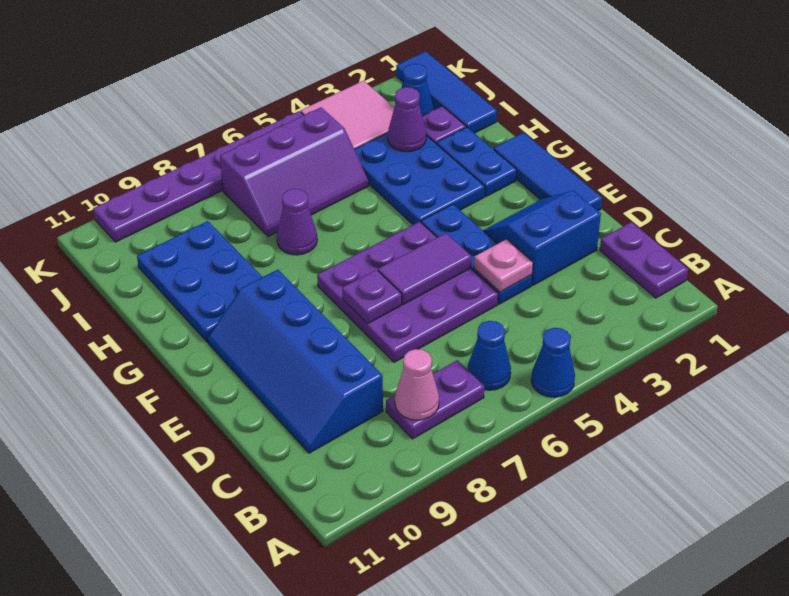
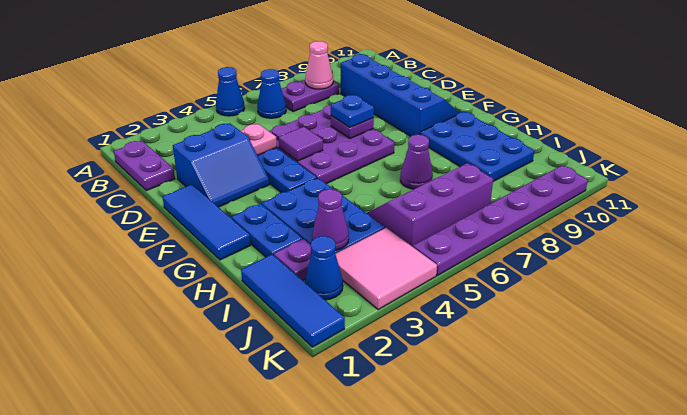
purple 1x2 tile [378,233,472,304] -> purple 1x1 tile [279,127,323,161]
none -> blue 1x1 plate [331,95,374,128]

